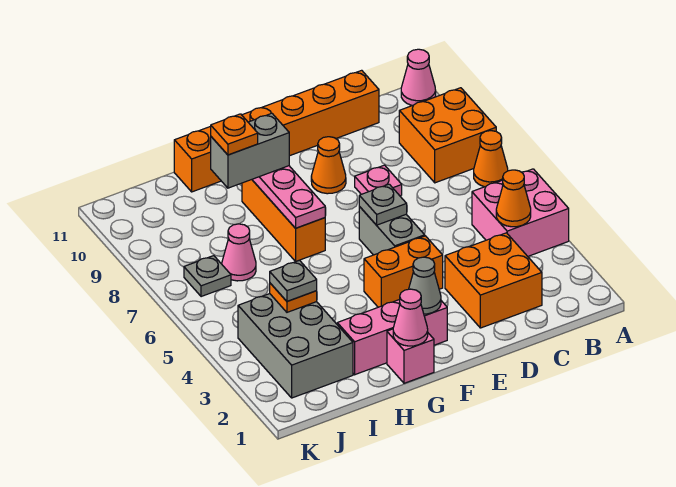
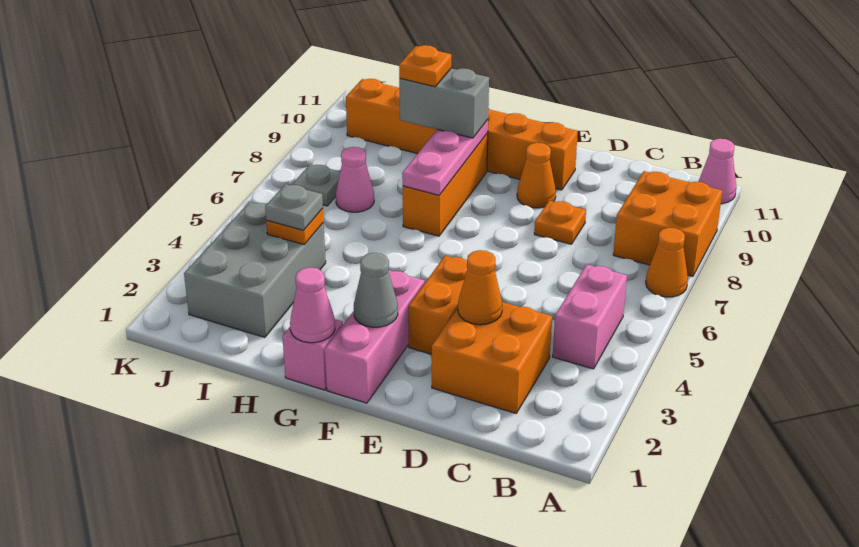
pink 2x2 brick [472,169,569,256] -> pink 1x2 brick [553,264,627,369]
orange 1x1 cone [496,170,531,227] -> orange 1x1 cone moved to [458,250,502,325]
orange 1x6 brick [174,70,379,192] -> orange 1x6 brick moved to [346,79,578,190]
pink 1x1 plate [355,165,402,196] -> orange 1x1 plate [534,200,586,244]
orange 1x2 brick [364,236,443,307] -> orange 1x2 brick turned to [408,256,467,354]
grey 1x2 brick [359,207,425,255] -> none
grey 1x1 plate [359,184,407,225] -> none
pink 1x3 brick [337,300,447,375] -> pink 1x3 brick turned to [325,270,425,403]

